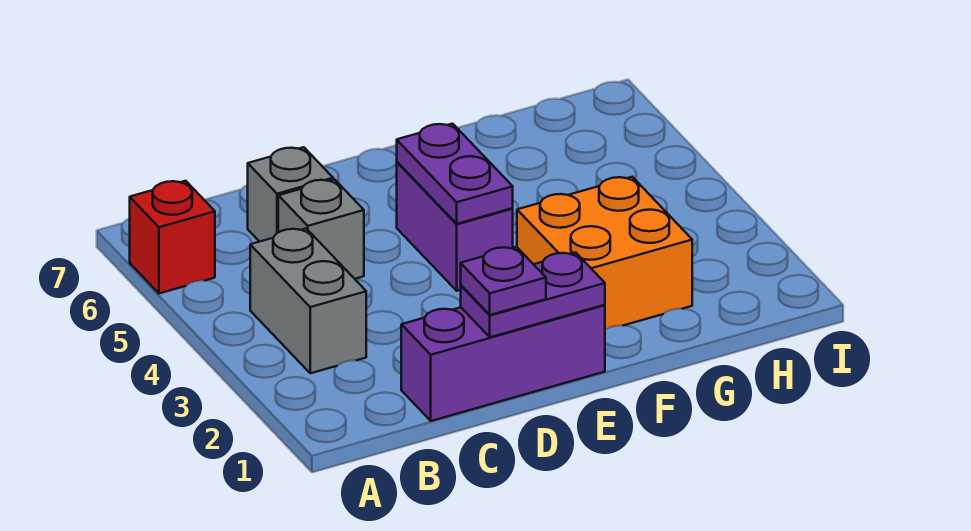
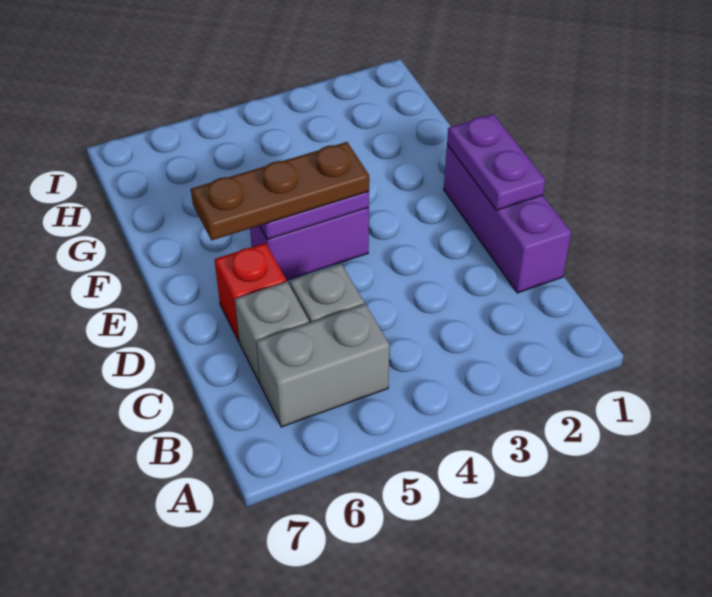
red 1x1 brick [130,181,215,293] -> red 1x1 brick moved to [214,243,286,341]
grey 1x2 brick [250,228,366,373] -> grey 1x2 brick moved to [256,304,390,427]
purple 1x1 plate [461,247,546,315] -> none
none -> brown 1x3 plate [191,142,369,240]
orange 2x2 brick [517,177,692,330] -> none

